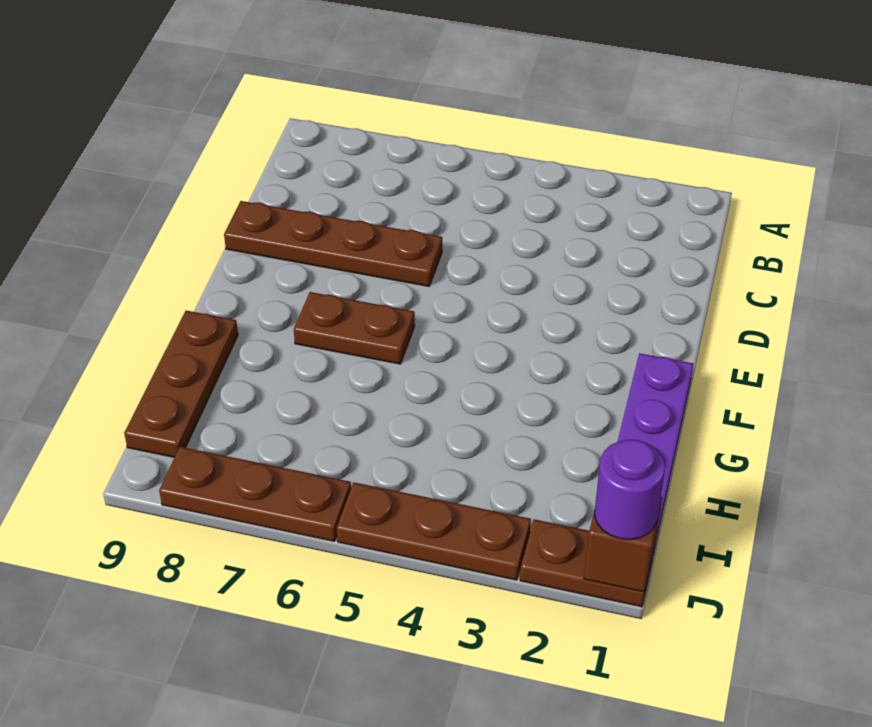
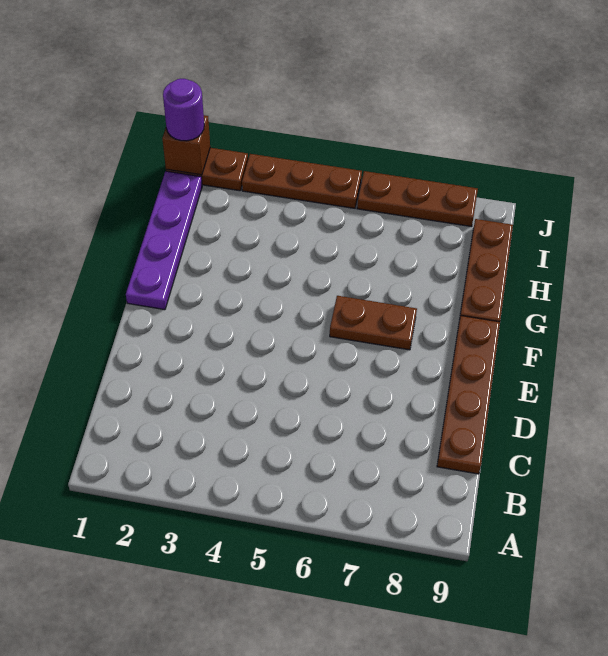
brown 1x4 plate [224,201,442,286] -> brown 1x4 plate turned to [437,315,500,474]

